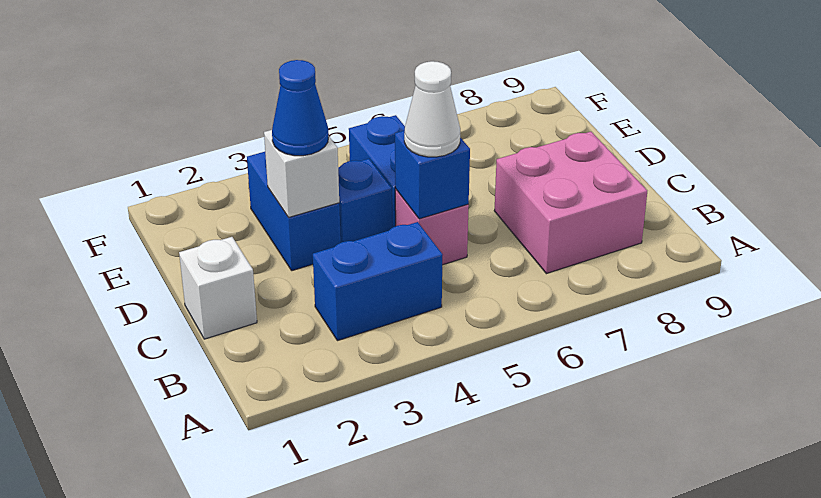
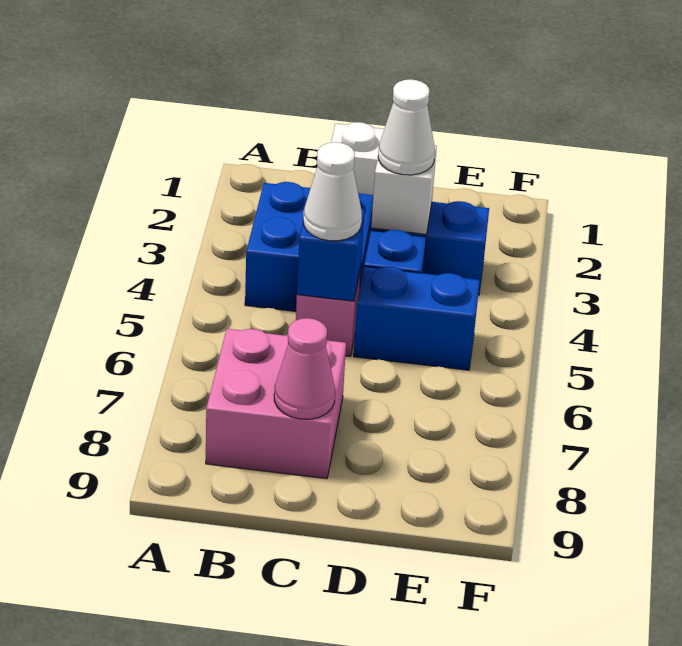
blue 1x2 brick [313,222,443,341] -> blue 2x2 brick [245,182,373,311]
none -> pink 1x1 cone [274,318,335,419]
blue 1x1 cone [272,60,328,156] -> white 1x1 cone [378,79,435,175]

